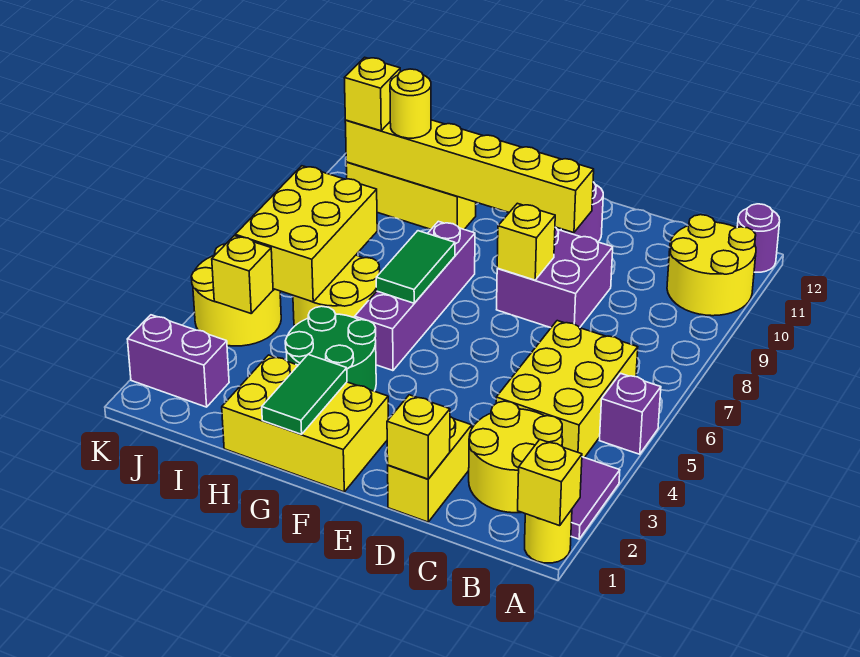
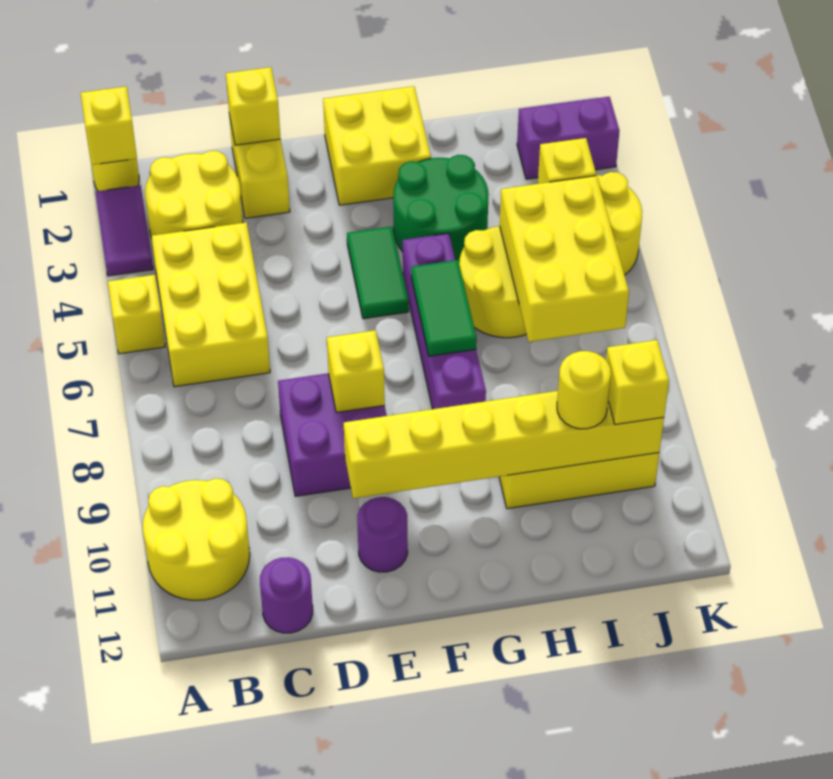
purple 1x1 brick [600,373,661,454] -> yellow 1x1 brick [108,275,165,354]
purple 1x1 round brick [737,204,780,272] -> purple 1x1 round brick moved to [260,557,313,633]
yellow 2x3 brick [222,355,388,492] -> yellow 2x2 brick [323,86,431,205]
green 1x2 tile [262,355,347,434] -> green 1x2 tile moved to [347,226,409,319]

